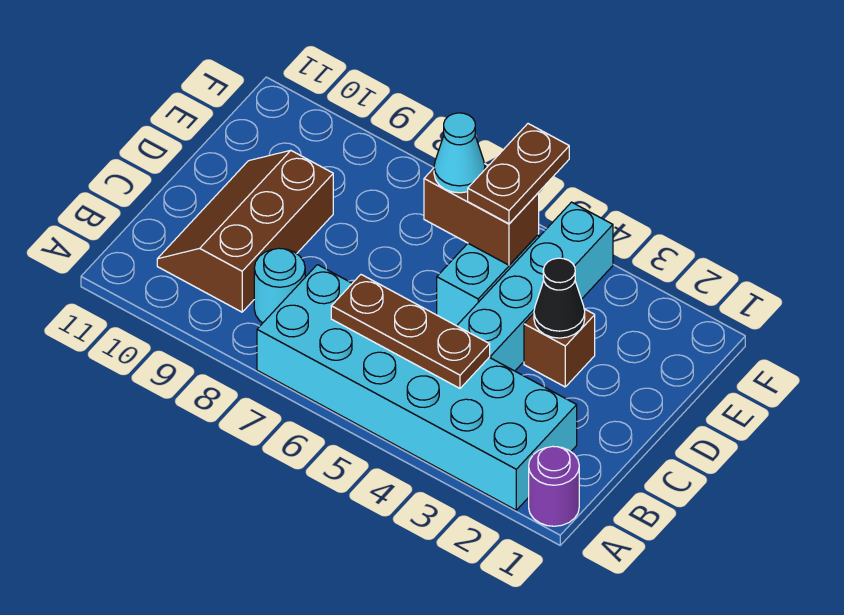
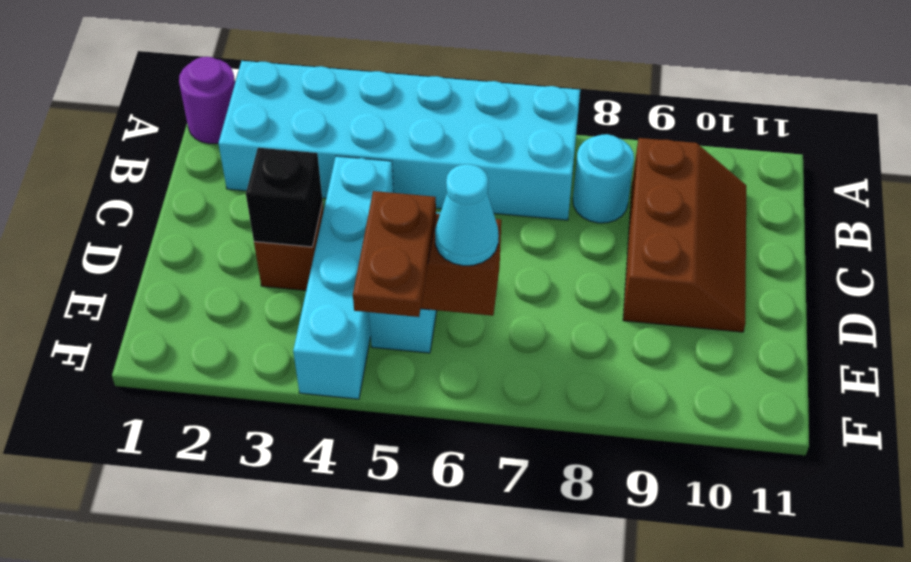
brown 1x3 plate [331,275,490,388] -> none
black 1x1 cone [534,258,585,338] -> black 1x1 brick [246,148,323,247]

